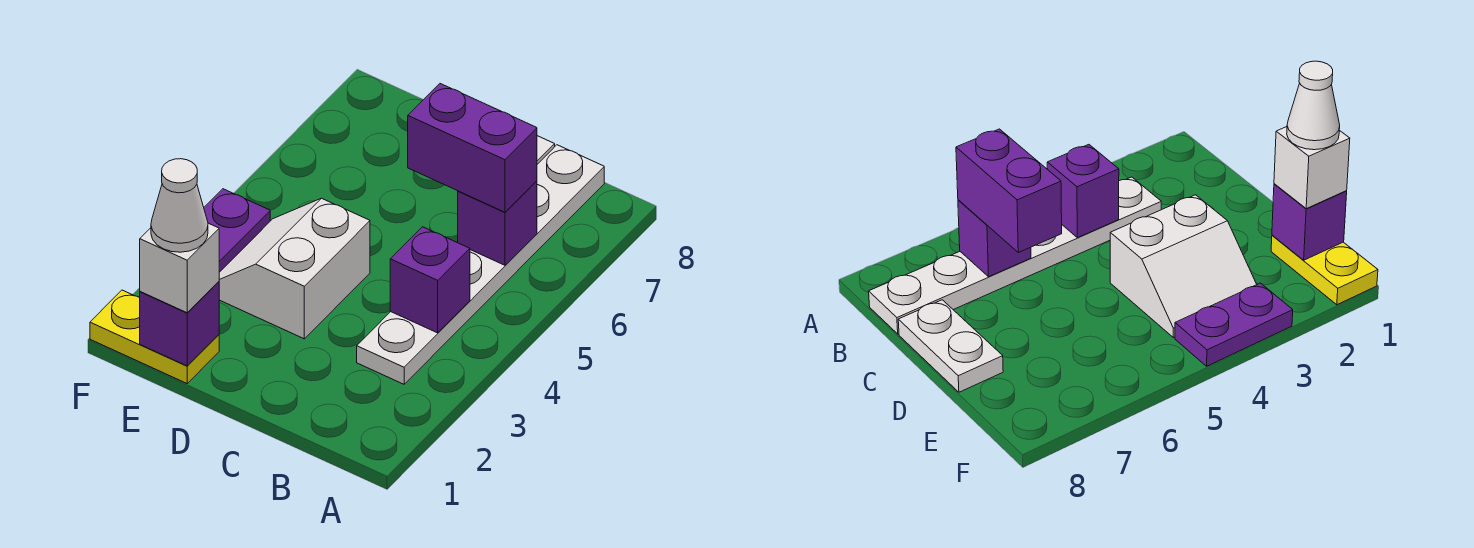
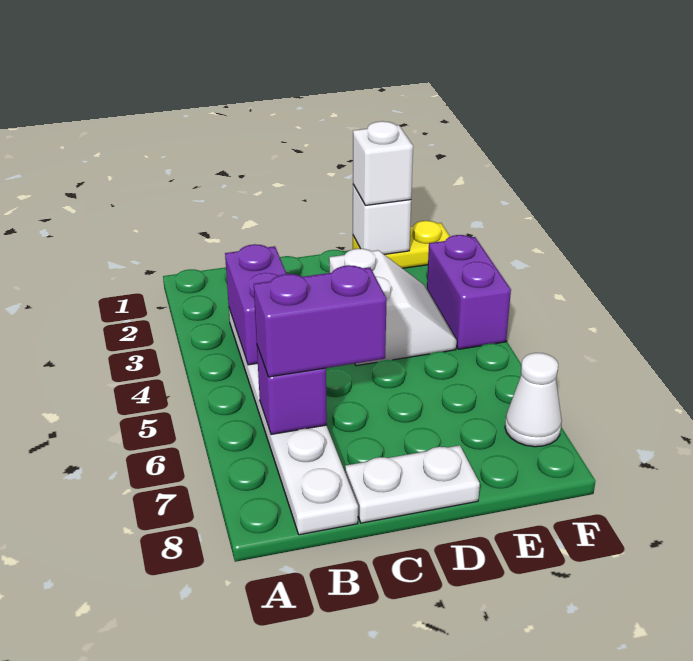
purple 1x1 brick [390,227,470,333] -> purple 1x2 brick [225,244,286,365]
purple 1x1 brick [140,282,219,366] -> white 1x1 brick [353,185,411,254]
white 1x1 cone [151,159,208,252] -> white 1x1 cone moved to [505,353,562,447]
purple 1x2 plate [204,189,270,272] -> purple 1x2 brick [427,235,511,349]

